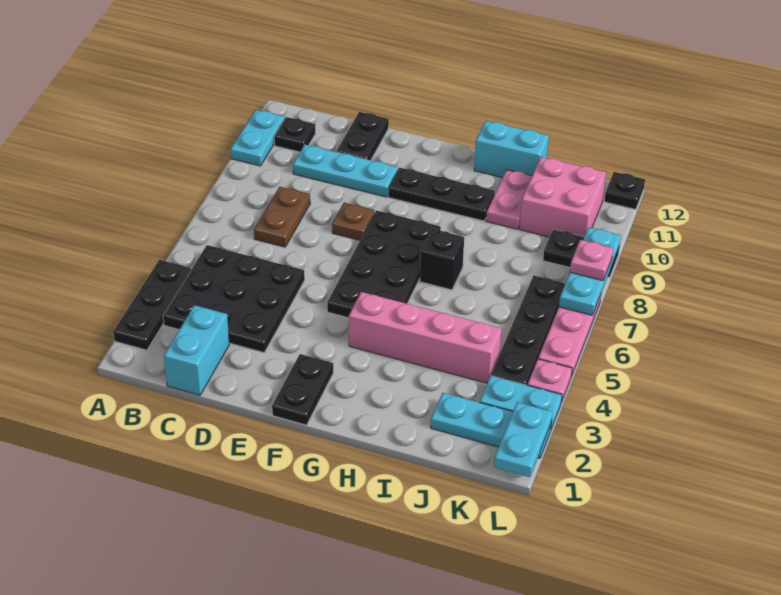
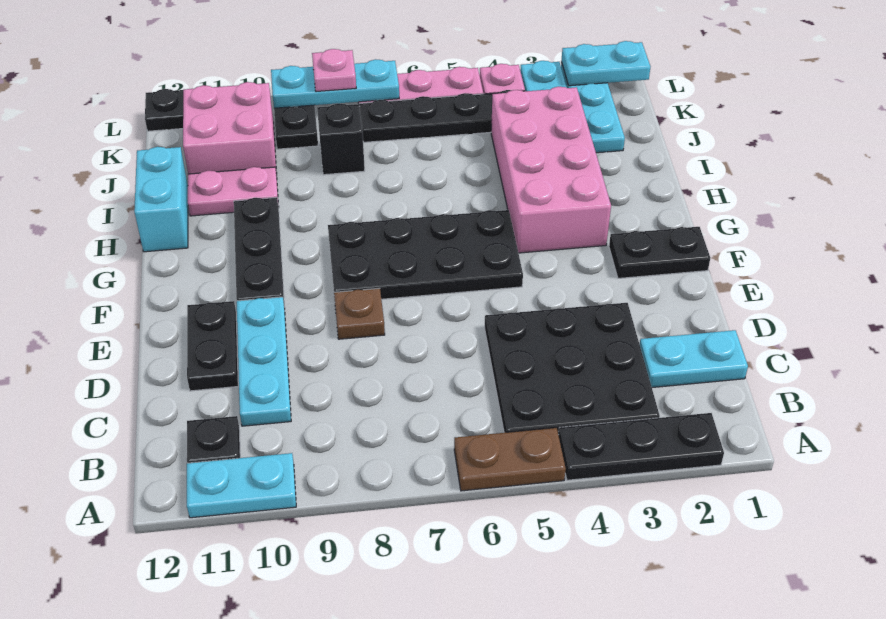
cyan 1x2 brick [164,305,229,395] -> cyan 1x2 plate [640,330,748,387]
brown 1x2 plate [254,187,310,247] -> brown 1x2 plate moved to [454,428,566,491]
black 1x2 plate [337,112,389,160] -> black 1x2 plate turned to [187,301,238,391]
pink 1x4 brick [349,292,502,383] -> pink 2x4 brick [491,87,611,253]
black 1x1 brick [420,229,464,290] -> black 1x1 brick moved to [317,103,365,175]

